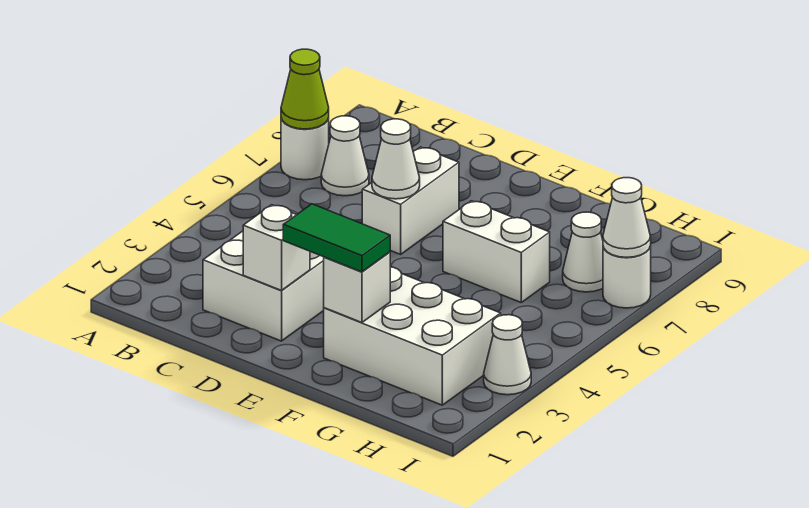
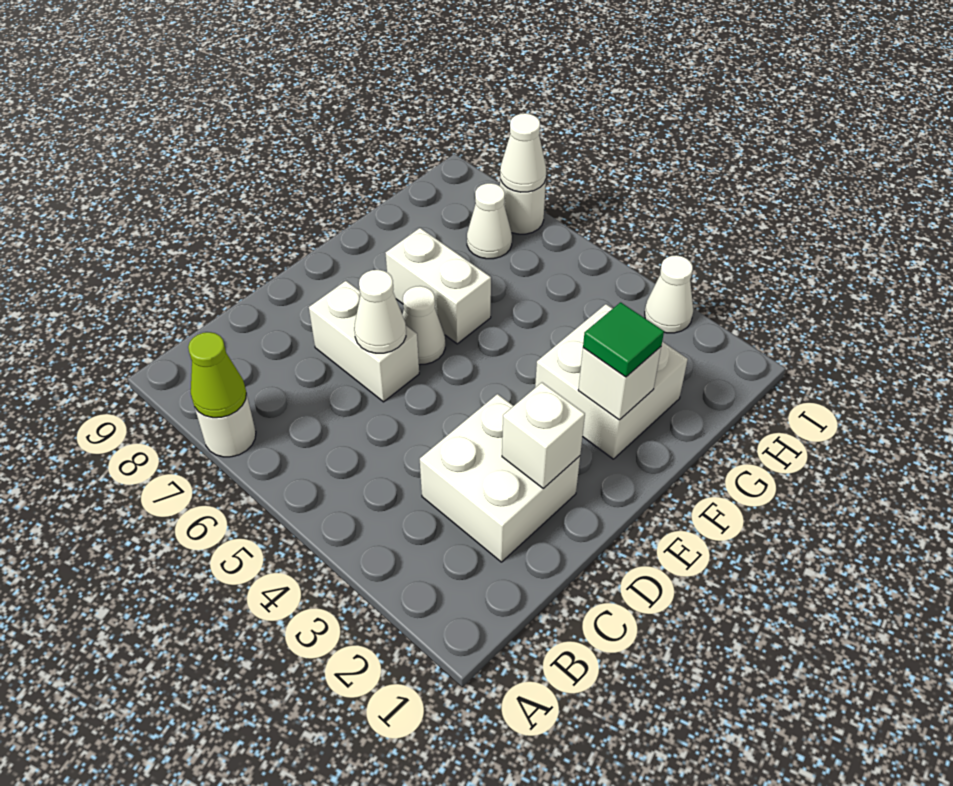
white 1x1 cone [321,116,369,196] -> white 1x1 cone moved to [403,286,445,365]
green 1x2 tile [283,204,390,272] -> green 1x1 tile [583,302,664,377]
white 2x3 brick [324,267,501,405] -> white 2x2 brick [535,304,688,459]
white 1x2 brick [443,201,550,302] -> white 1x2 brick turned to [386,228,491,344]

